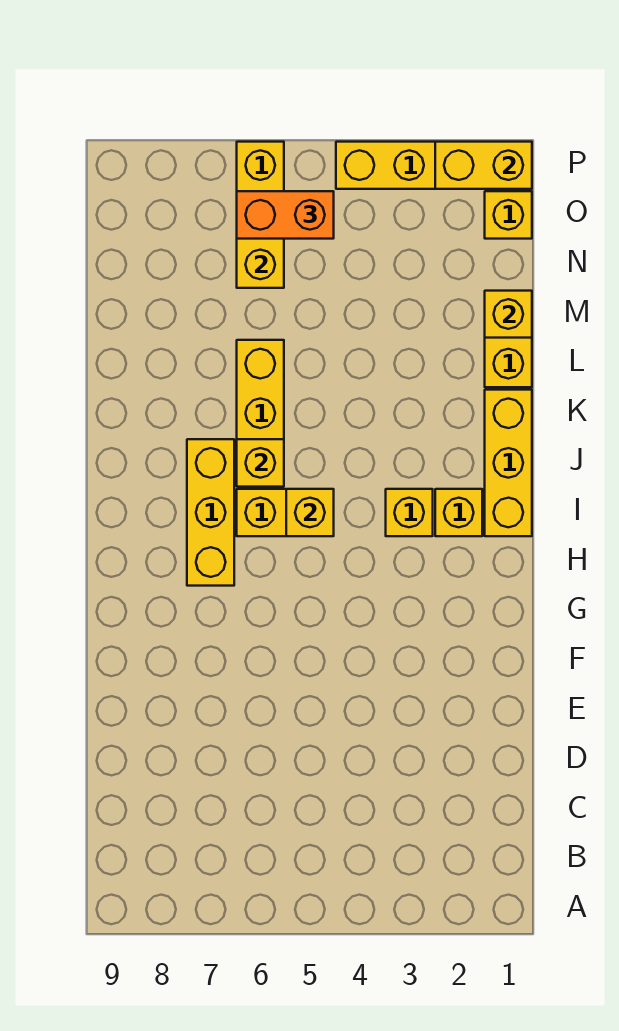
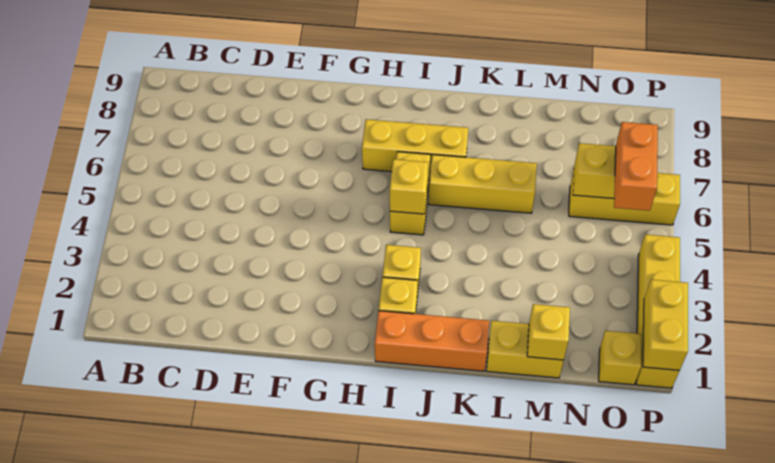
yellow 1x3 brick [485,390,532,536] -> orange 1x3 brick [375,311,489,371]
yellow 1x1 brick [237,439,284,487] -> none

